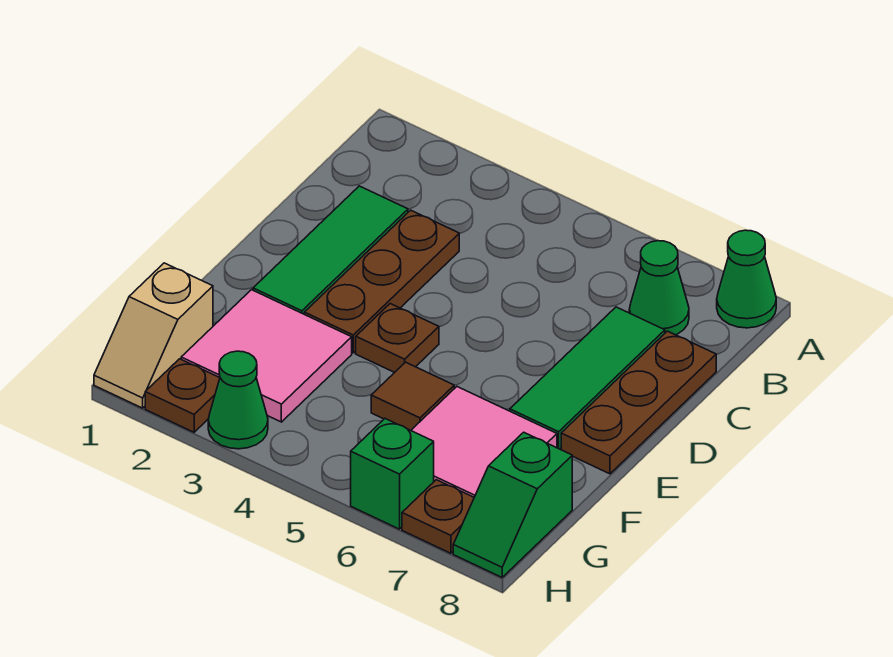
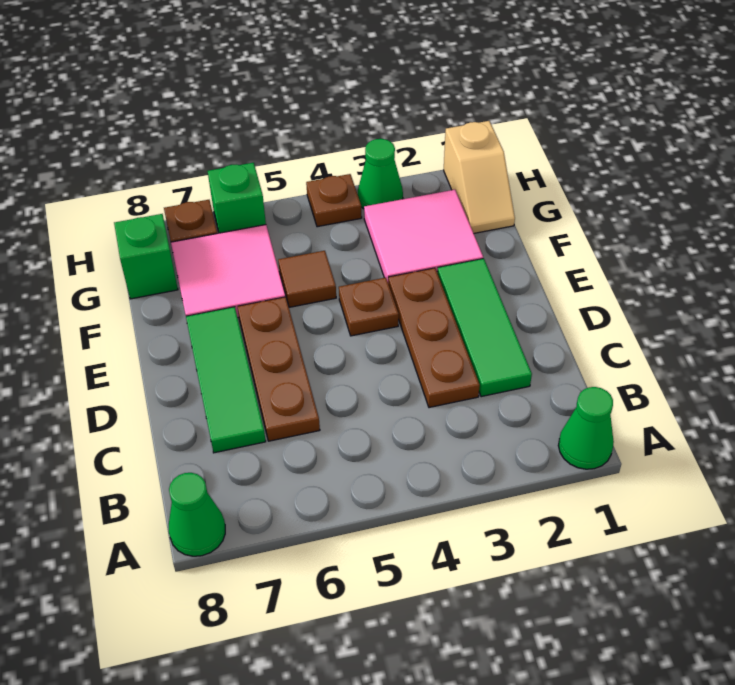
green 1x1 cone [629,241,689,335] -> green 1x1 cone moved to [558,387,614,469]
brown 1x3 plate [561,331,716,474] -> brown 1x3 plate moved to [238,297,320,441]
tan 1x2 slope [94,263,213,408] -> tan 1x2 slope turned to [444,121,515,233]
brown 1x1 plate [145,359,220,432] -> brown 1x1 plate moved to [306,174,362,227]

